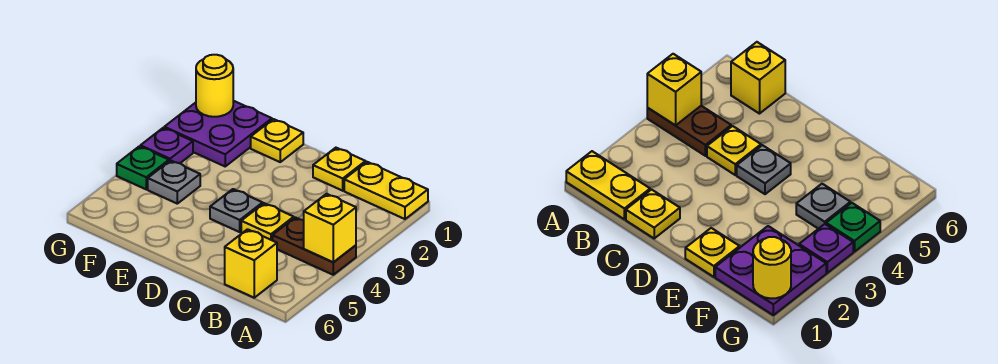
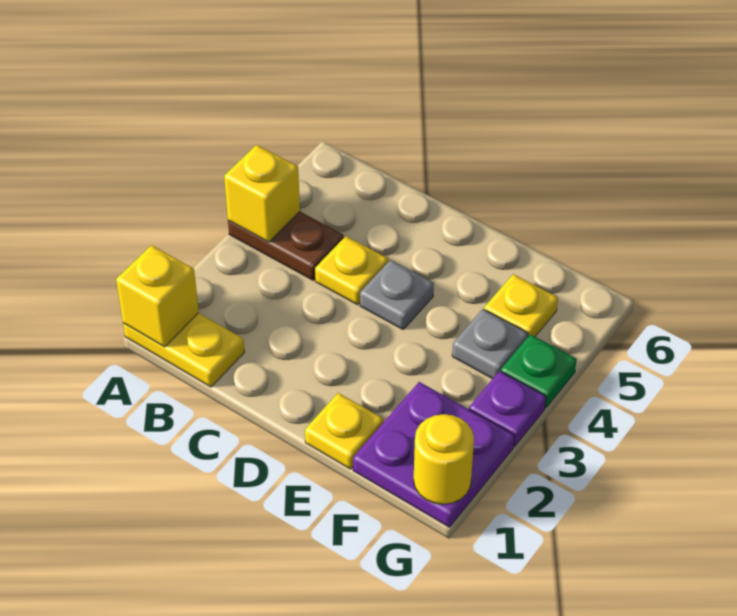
yellow 1x1 brick [225,229,277,298] -> yellow 1x1 brick moved to [116,245,199,347]
yellow 1x1 plate [313,148,366,191] -> yellow 1x1 plate moved to [484,274,558,336]

